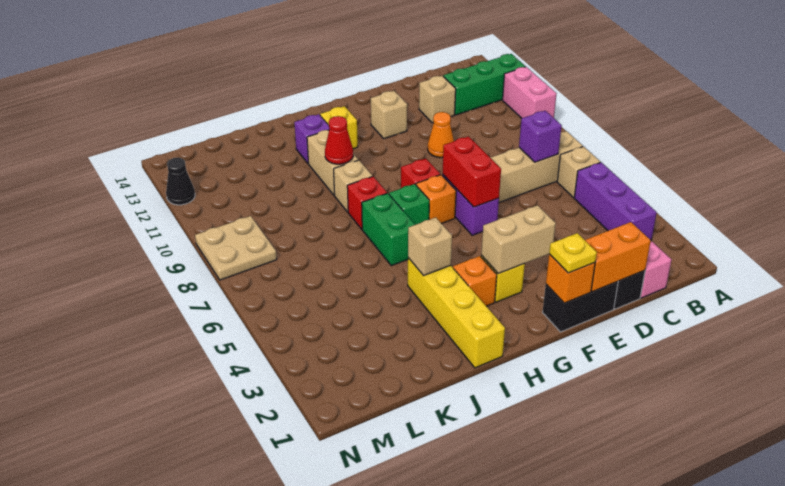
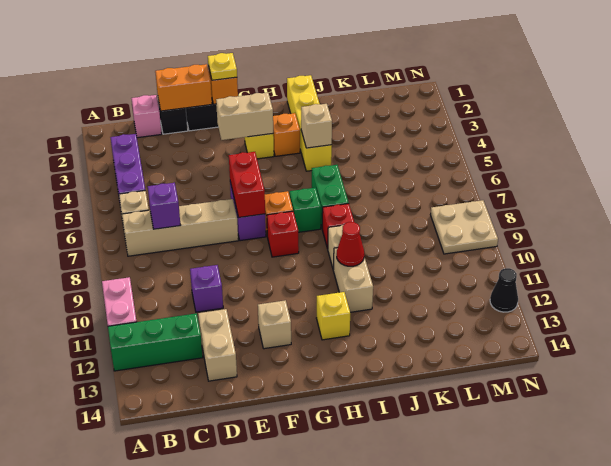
tan 1x1 brick [419,76,456,123] -> tan 1x2 brick [198,309,237,381]
orange 1x1 cone [428,112,454,158] -> none
purple 1x1 brick [294,114,329,164] -> purple 1x1 brick moved to [190,265,223,312]

